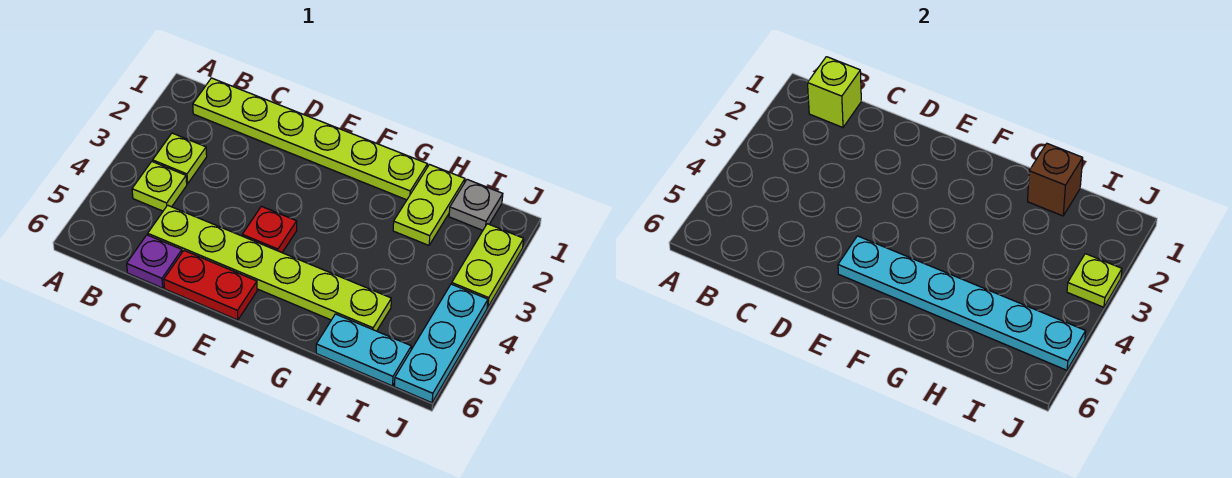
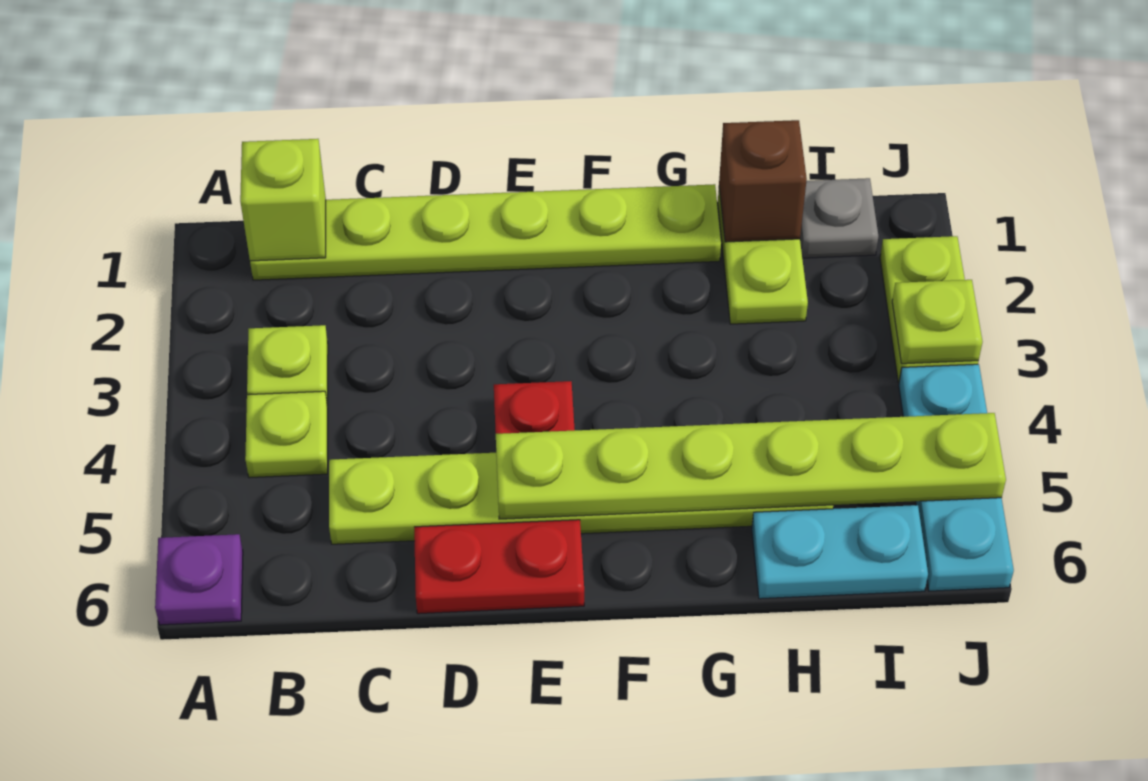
purple 1x1 plate [127,235,182,288] -> purple 1x1 plate moved to [155,534,243,625]
cyan 1x6 plate [838,236,1086,370] -> lime 1x6 plate [496,413,1006,519]

